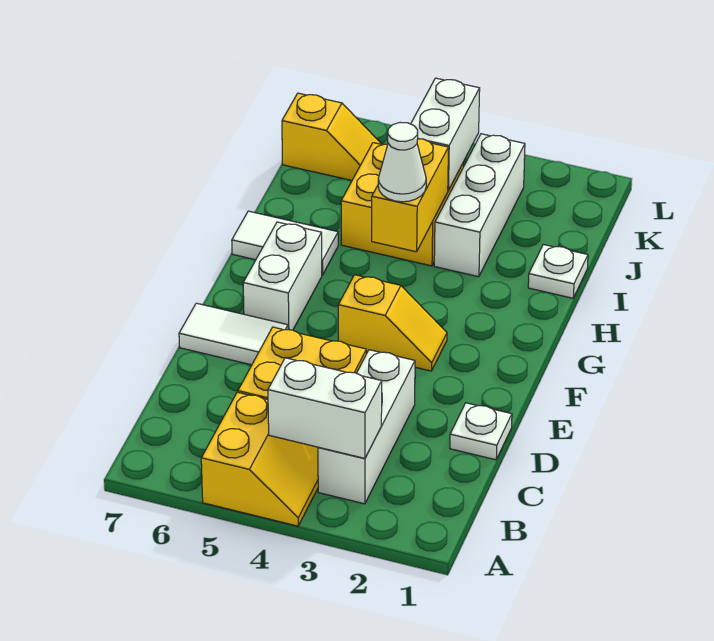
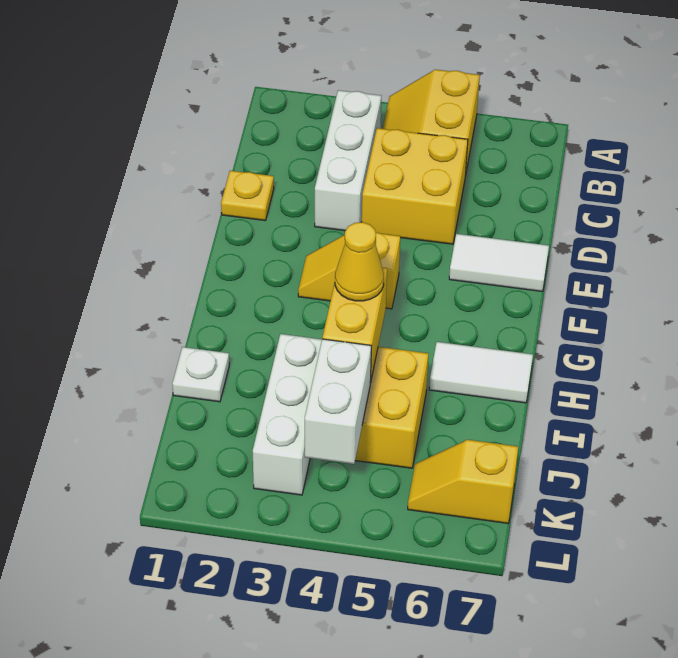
white 1x2 brick [268,358,382,458] -> none
white 1x1 plate [450,403,512,460] -> yellow 1x1 plate [221,171,274,221]
white 1x2 brick [243,222,322,330] -> none
white 1x1 cone [378,122,426,202] -> yellow 1x1 cone [335,222,384,301]

